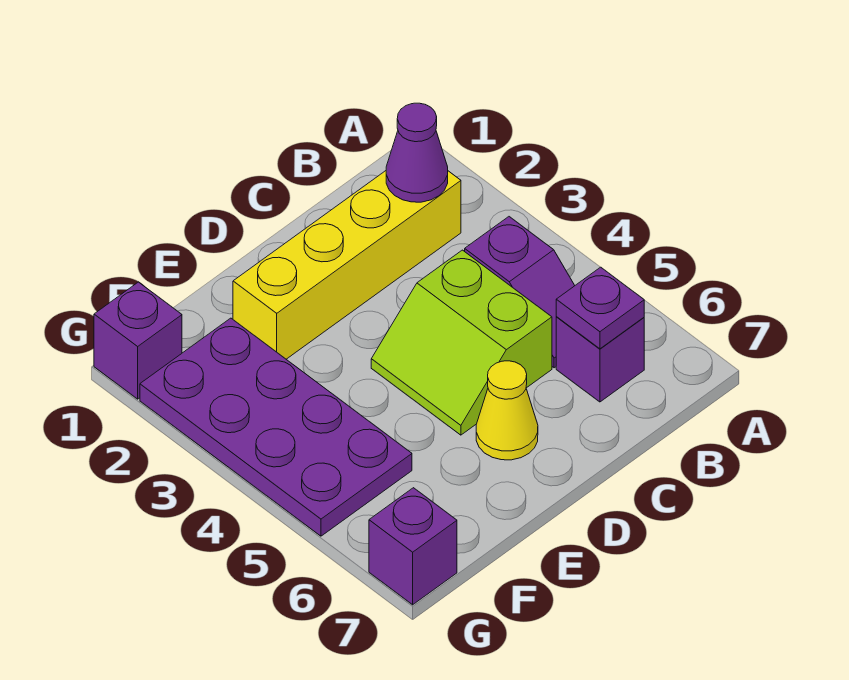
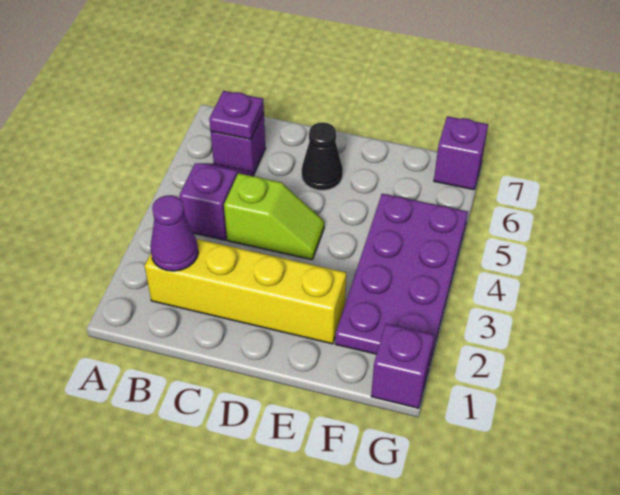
lime 2x2 slope [371,250,552,435] -> lime 1x2 slope [224,173,324,260]
yellow 1x1 cone [476,361,538,460] -> black 1x1 cone [302,122,343,190]

